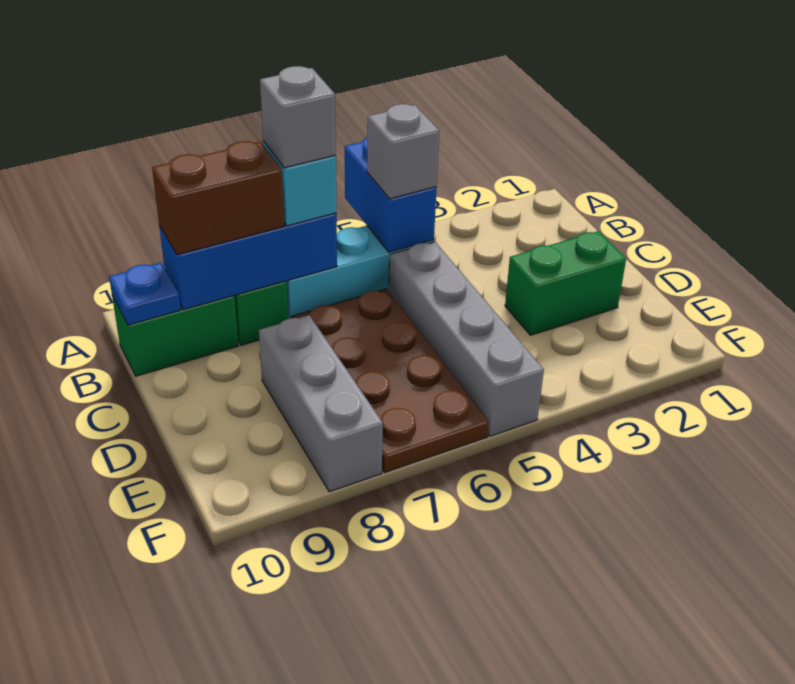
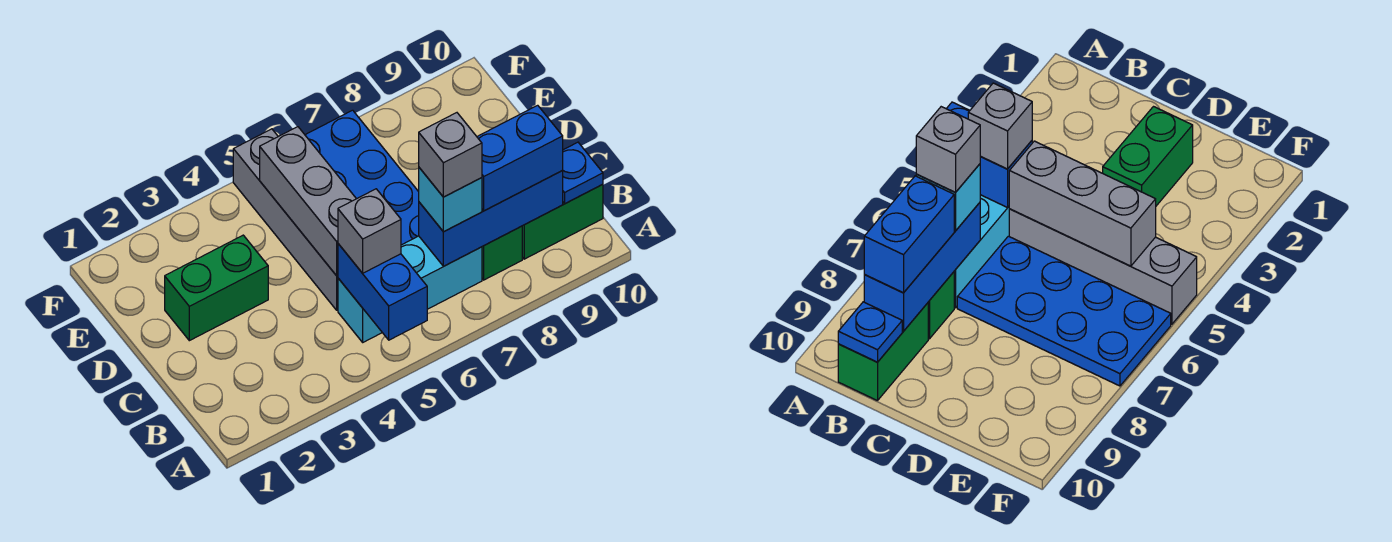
brown 1x2 brick [152,141,284,255] -> blue 1x2 brick [477,105,563,211]
brown 2x4 plate [292,289,489,473] -> blue 2x4 plate [305,110,419,245]
grey 1x3 brick [259,315,383,492] -> grey 1x3 brick moved to [260,127,356,276]

